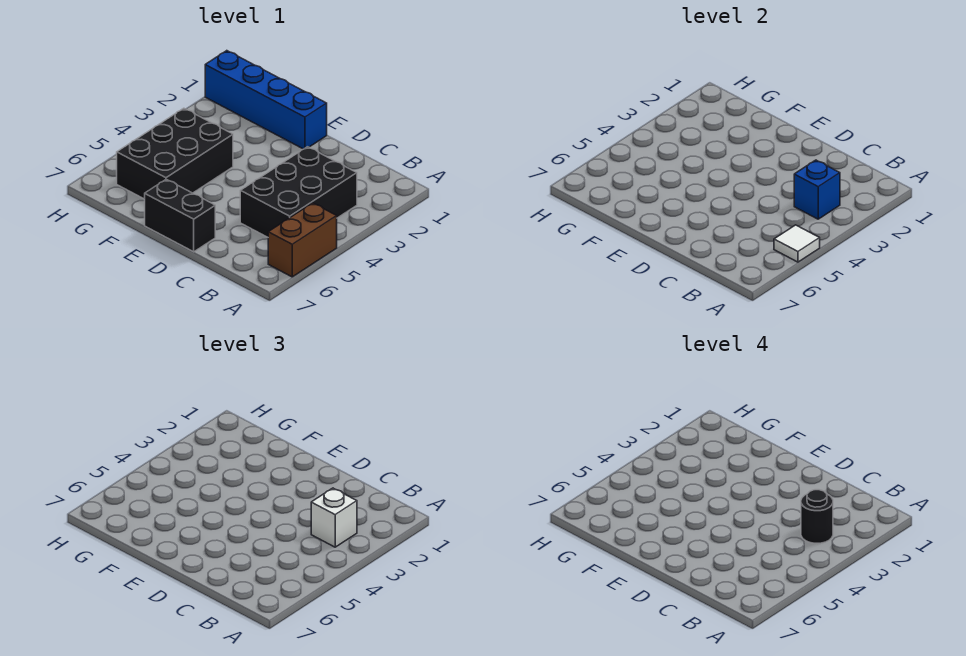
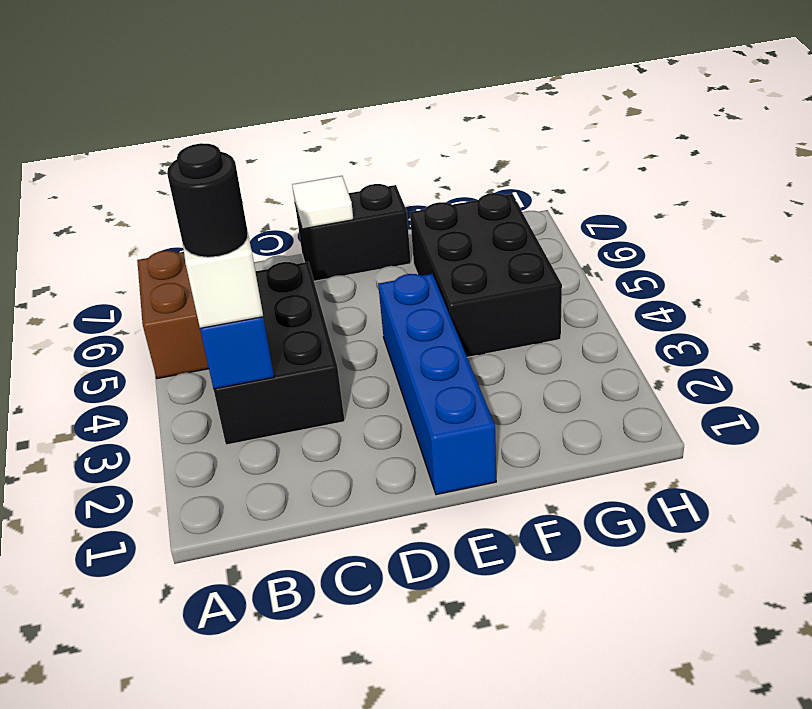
white 1x1 tile [774,225,820,262] -> white 1x1 tile moved to [292,176,353,229]
blue 1x4 brick [205,51,327,149] -> blue 1x4 brick turned to [378,274,496,495]

